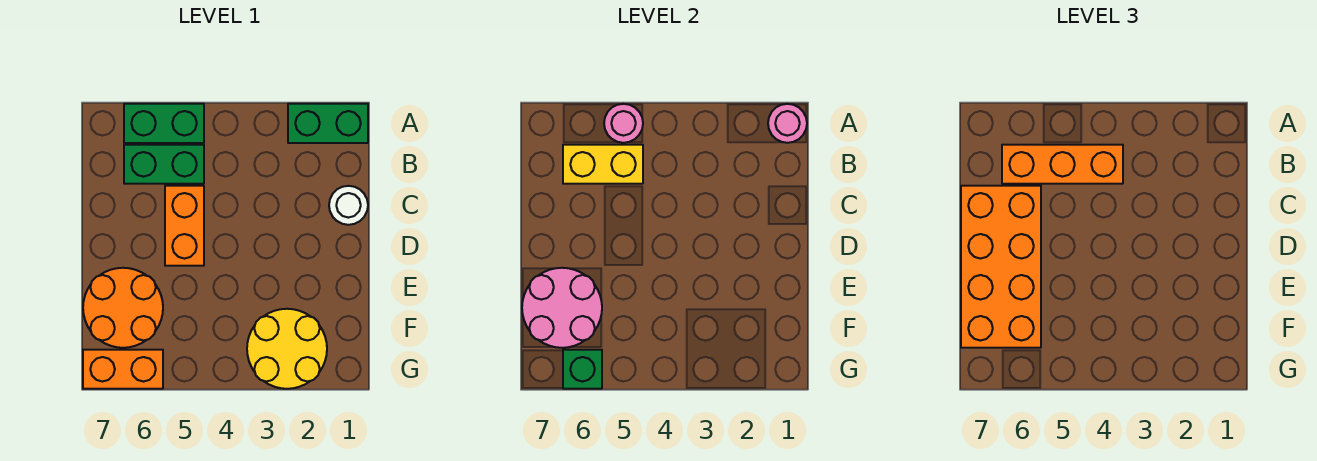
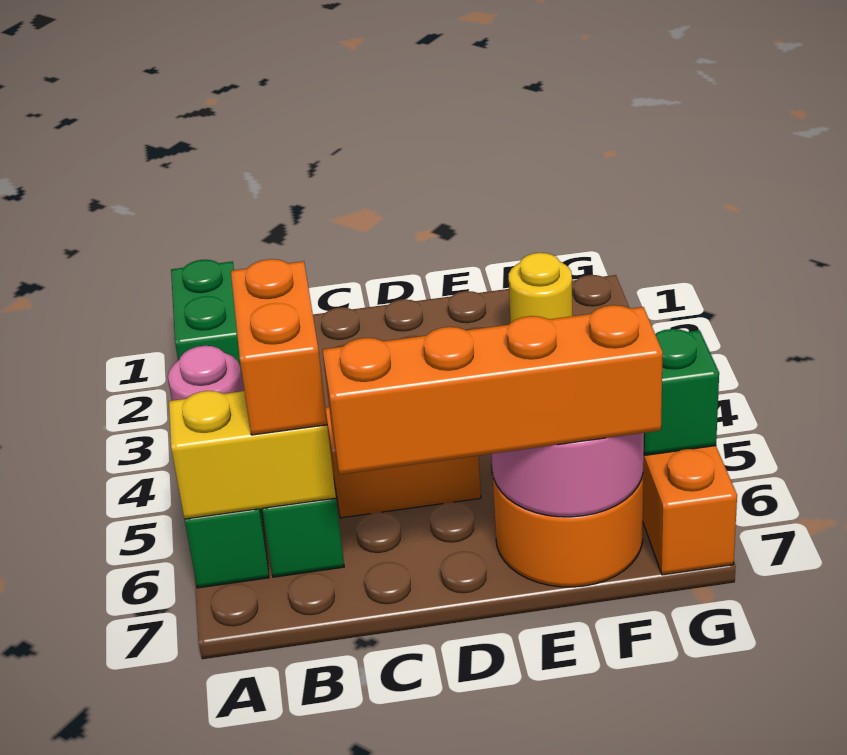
pink 1x1 round brick [768,104,807,143] -> none
orange 1x3 brick [1002,145,1123,184] -> orange 1x2 brick [231,259,327,435]
yellow 1x2 brick [563,145,643,184] -> yellow 1x2 brick turned to [169,391,336,519]
white 1x1 round brick [329,186,368,225] -> none
orange 2x4 brick [961,186,1041,348] -> orange 1x4 brick [323,305,663,474]
yellow 2x2 round brick [247,309,327,389] -> yellow 1x1 round brick [508,253,572,323]

